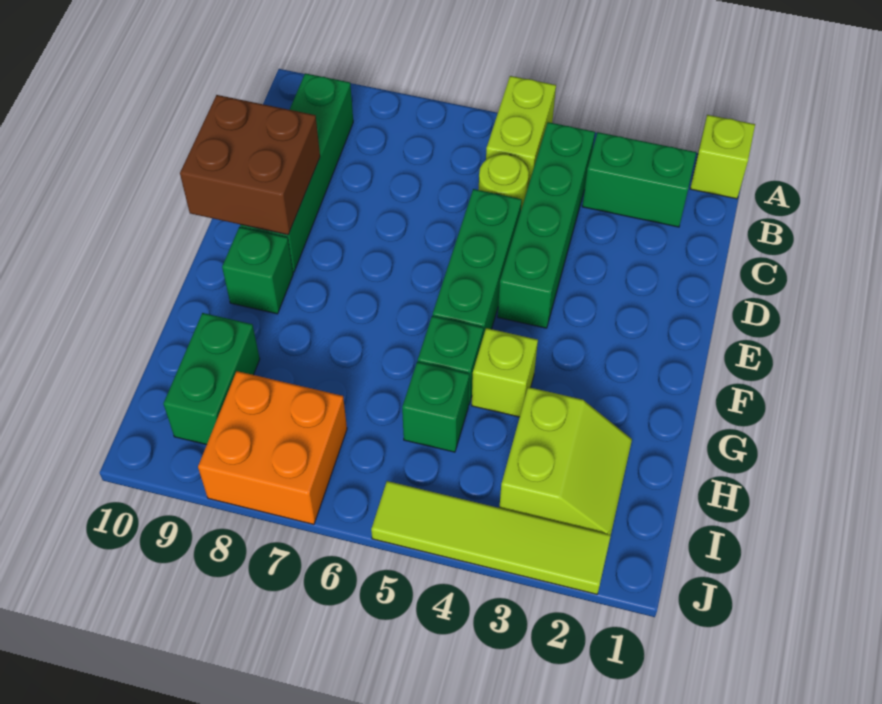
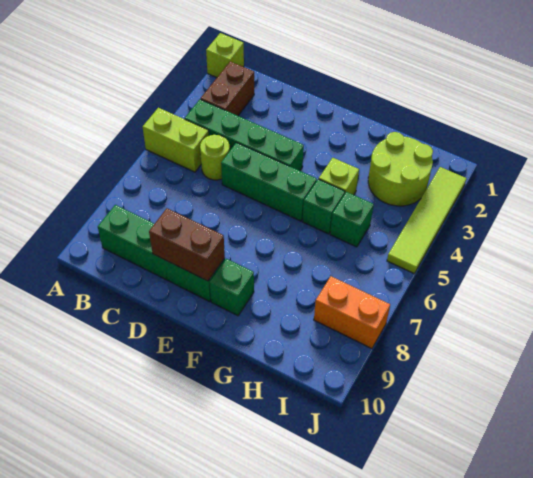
green 1x2 brick [582,132,696,227] -> brown 1x2 brick [201,61,254,116]
brown 2x2 brick [180,95,320,235] -> brown 1x2 brick [149,208,225,281]
lime 2x2 slope [499,387,632,535] -> lime 2x2 round brick [368,132,433,206]
green 1x2 brick [163,313,260,445] -> none
orange 2x2 brick [198,371,347,524] -> orange 1x2 brick [314,276,390,349]

